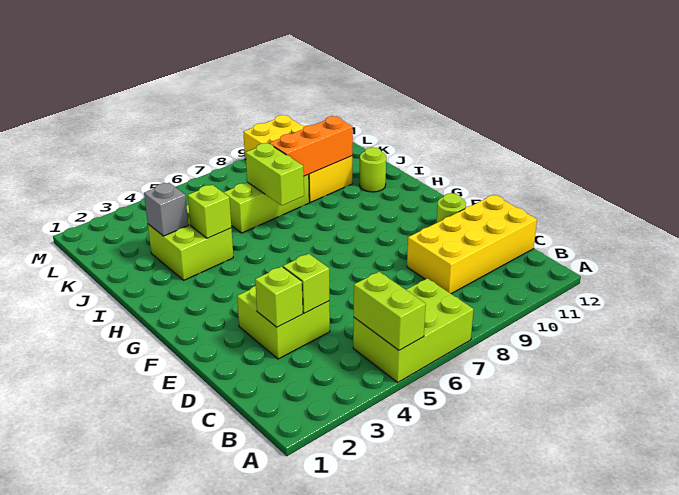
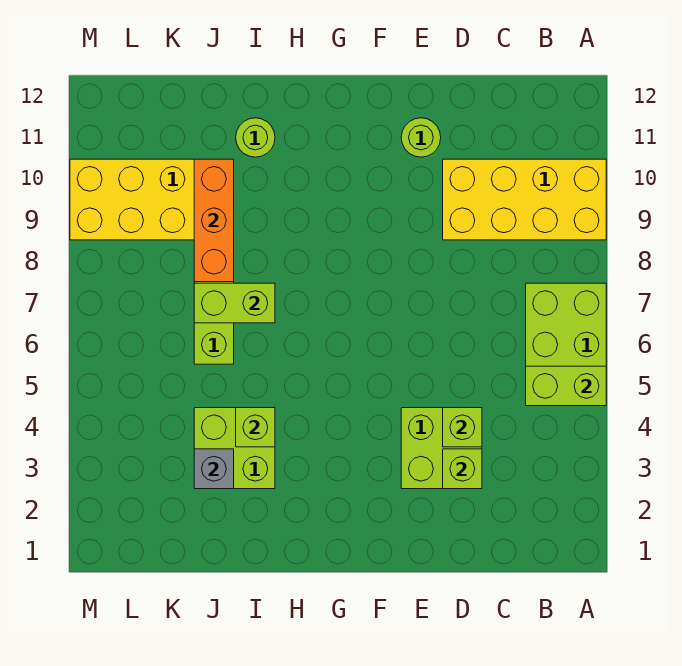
yellow 2x4 brick [407,195,537,294] -> yellow 2x4 brick turned to [443,159,606,240]

